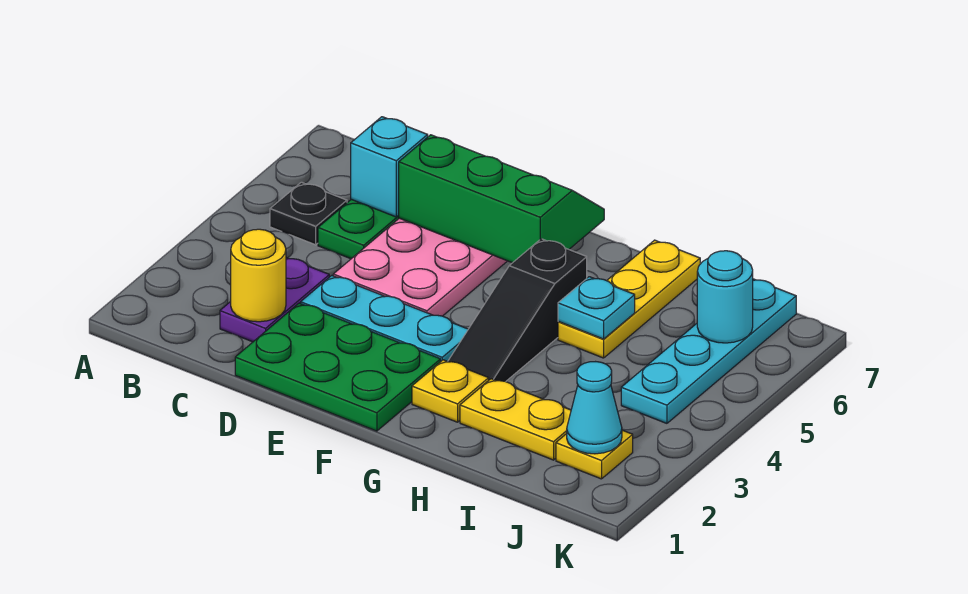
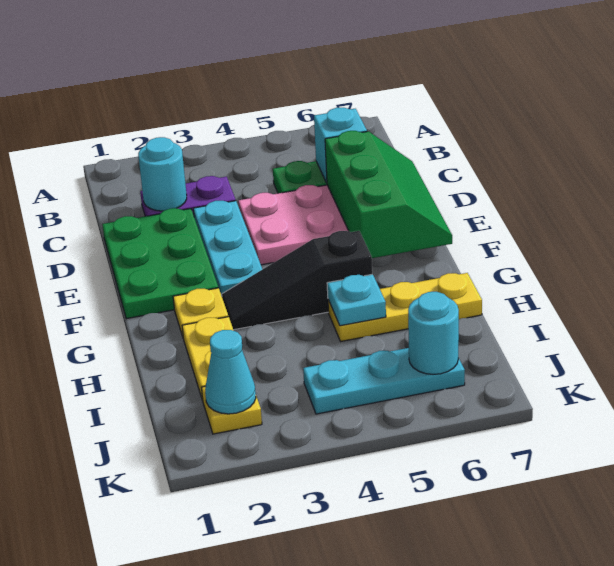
black 1x1 plate [270,182,347,245] -> none
yellow 1x1 round brick [231,229,286,322] -> cyan 1x1 round brick [138,137,187,211]
cyan 1x4 plate [621,279,796,423] -> cyan 1x3 plate [303,348,465,414]

